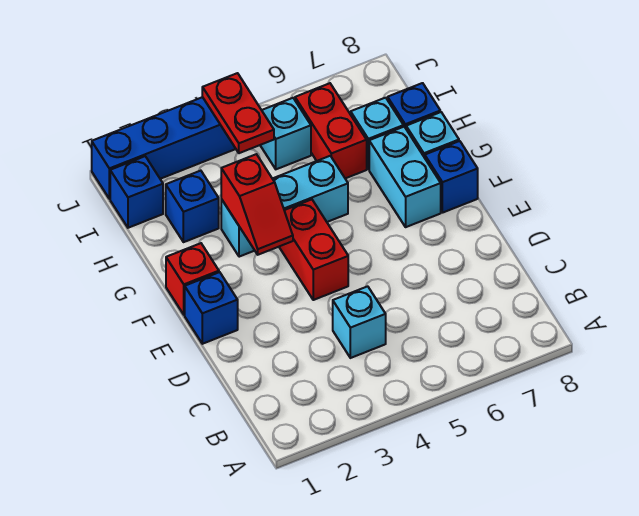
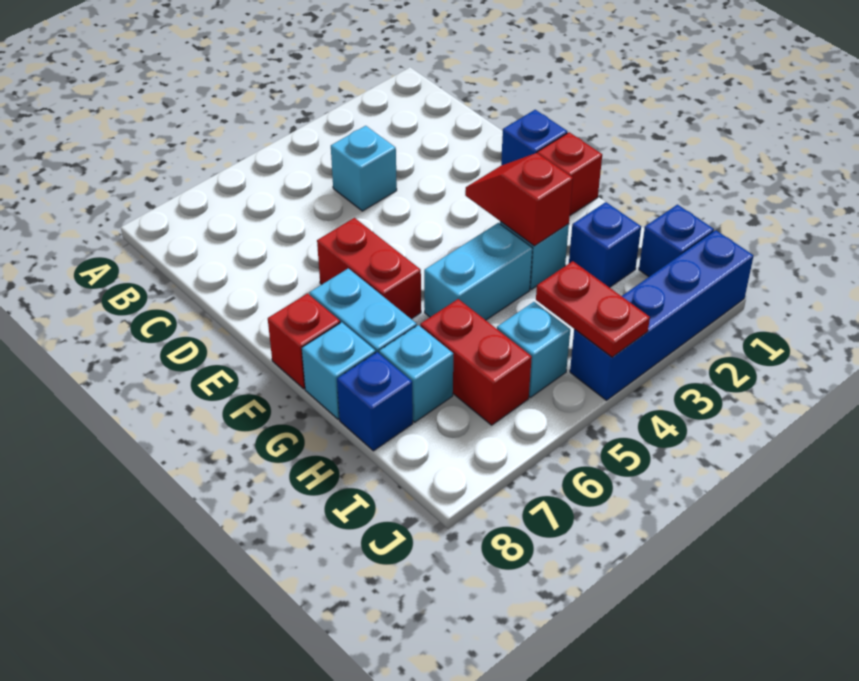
red 1x2 brick [279,199,348,300] -> red 1x2 brick moved to [317,218,421,319]
blue 1x1 brick [425,141,478,213] -> red 1x1 brick [268,294,340,389]

